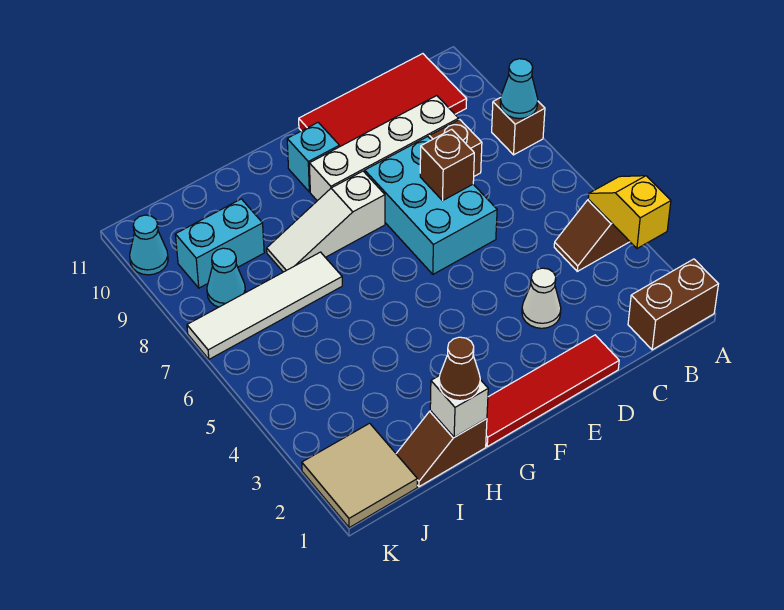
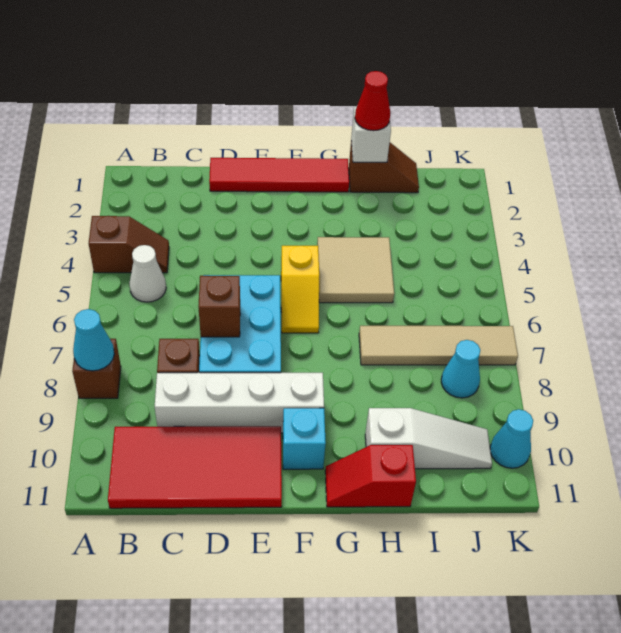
brown 1x2 brick [628,259,718,350] -> none
yellow 1x2 slope [588,176,671,248] -> yellow 1x2 slope moved to [281,246,319,333]
white 1x1 cone [522,268,561,328] -> white 1x1 cone moved to [129,245,166,302]
white 1x3 slope [267,171,385,272] -> white 1x3 slope moved to [365,408,492,469]
none -> red 1x2 slope [325,445,416,507]
brown 1x1 cone [439,337,480,401] -> red 1x1 cone [355,71,390,131]
white 1x4 tile [187,252,342,359] -> tan 1x4 tile [359,326,518,365]
cyan 1x2 brick [175,199,264,288] -> none
tan 2x2 tile [302,423,417,528] -> tan 2x2 tile moved to [317,237,394,303]

